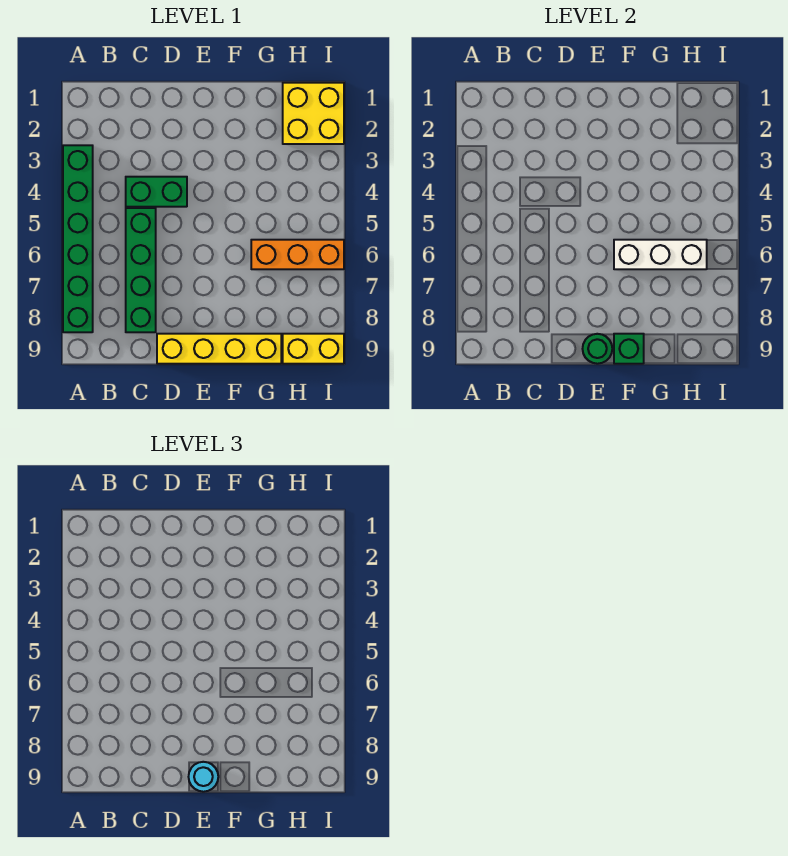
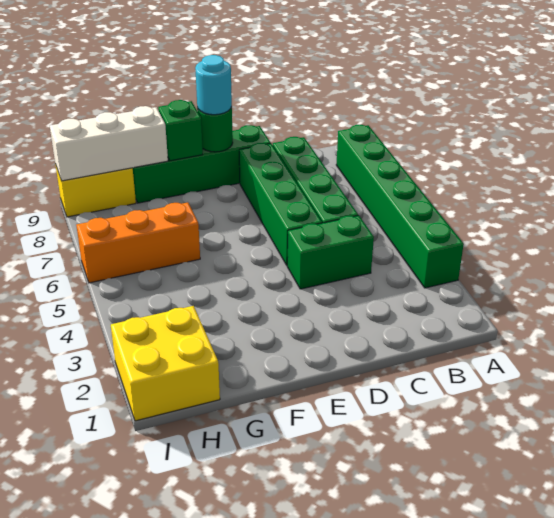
none -> green 1x4 brick [239,143,322,265]
yellow 1x4 brick [157,334,281,364] -> green 1x4 brick [133,125,271,203]
white 1x3 brick [614,240,707,269] -> white 1x3 brick moved to [50,106,168,181]

